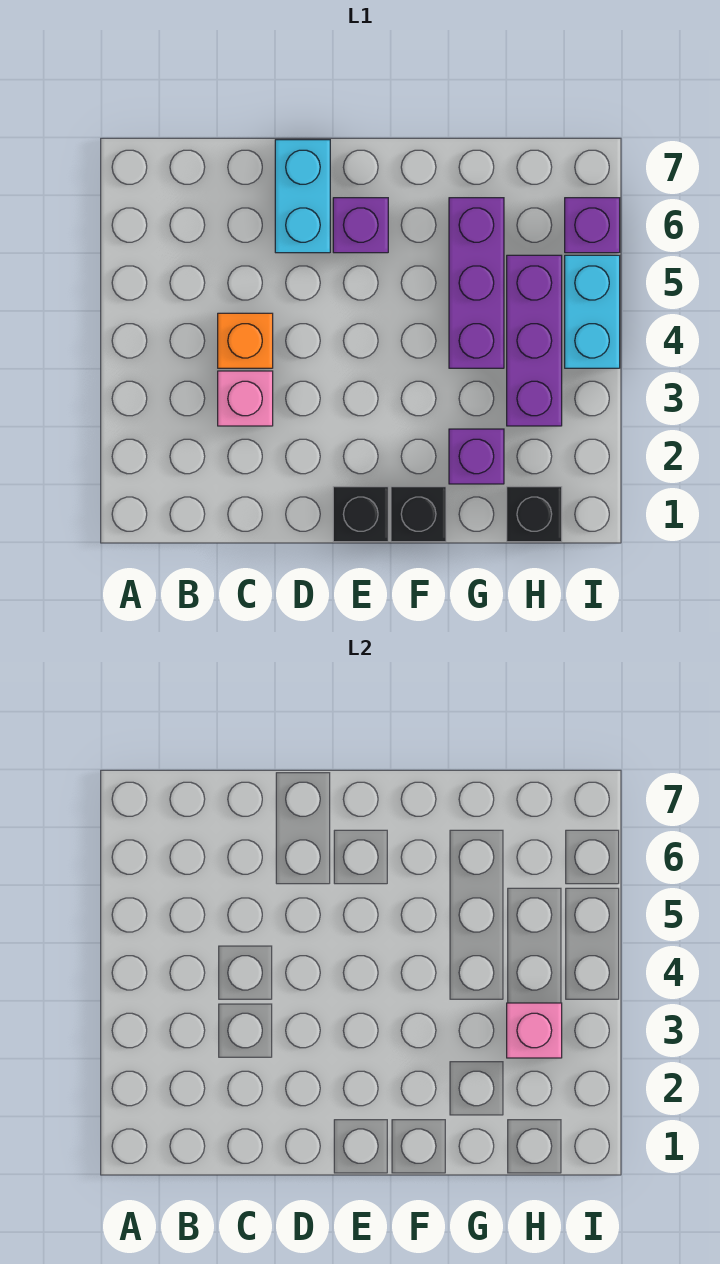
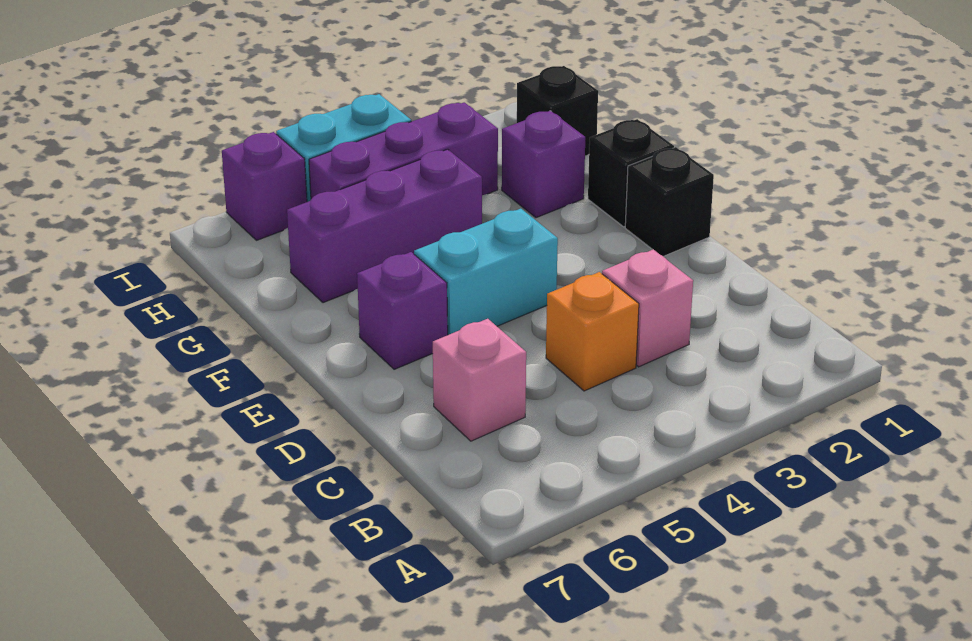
cyan 1x2 brick [275,140,330,253] -> cyan 1x2 brick moved to [414,209,558,335]
pink 1x1 brick [507,1003,562,1058] -> pink 1x1 brick moved to [433,319,526,441]

